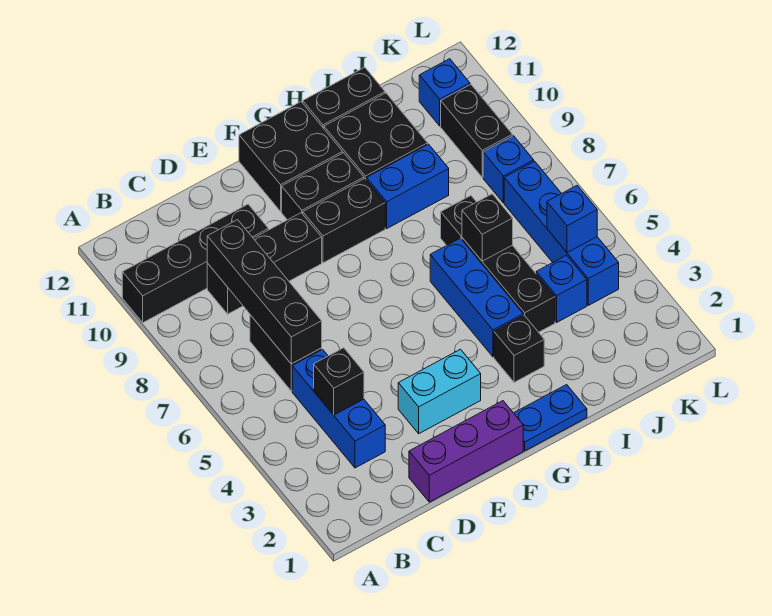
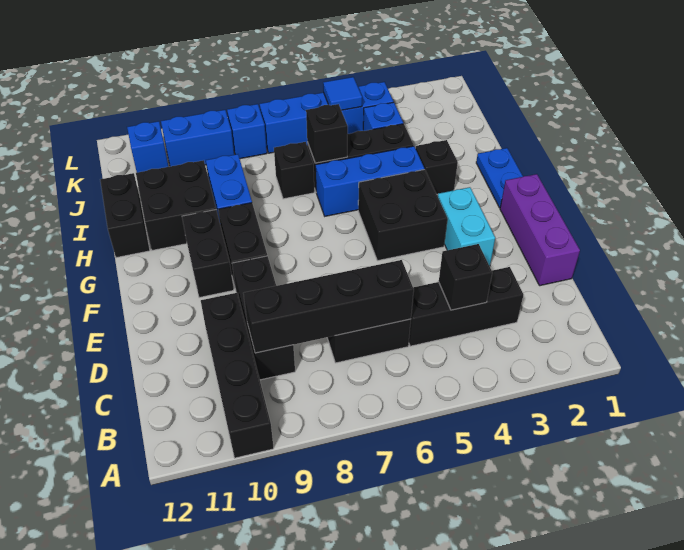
blue 1x3 brick [292,350,385,468] -> black 1x3 brick [409,267,523,346]
black 2x2 brick [239,102,343,211] -> black 2x2 brick moved to [358,169,447,261]
blue 1x1 brick [547,186,597,253] -> blue 1x1 tile [323,77,362,110]
black 1x2 brick [441,85,512,177] -> blue 1x2 brick [161,110,234,166]

